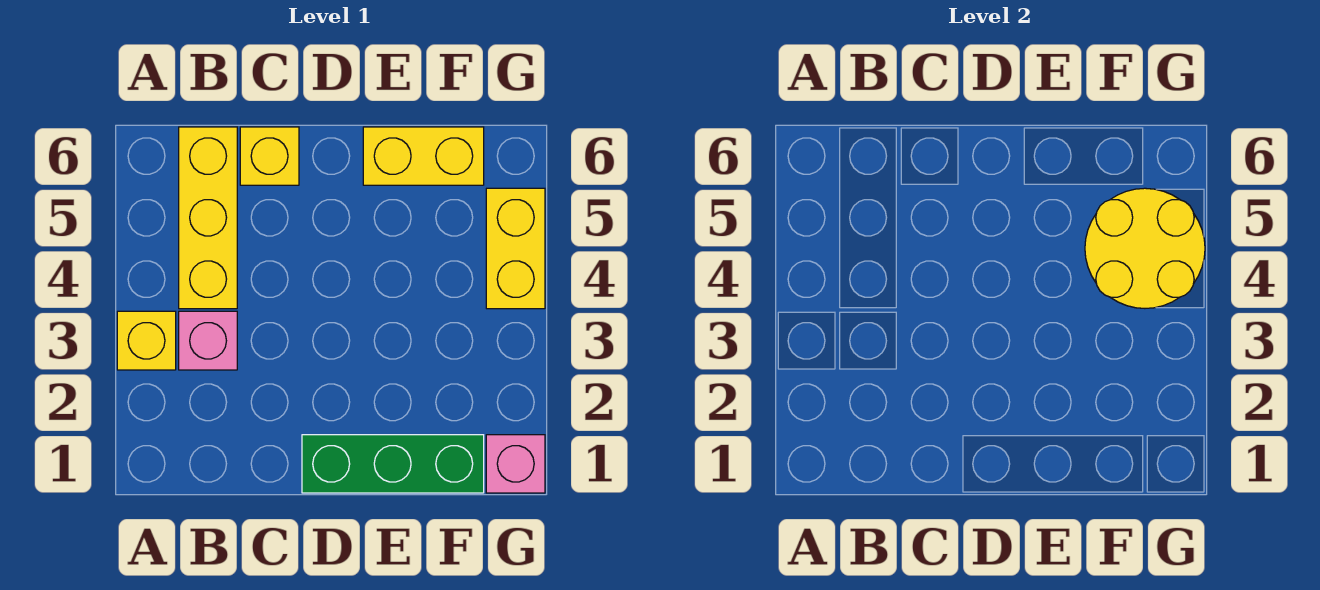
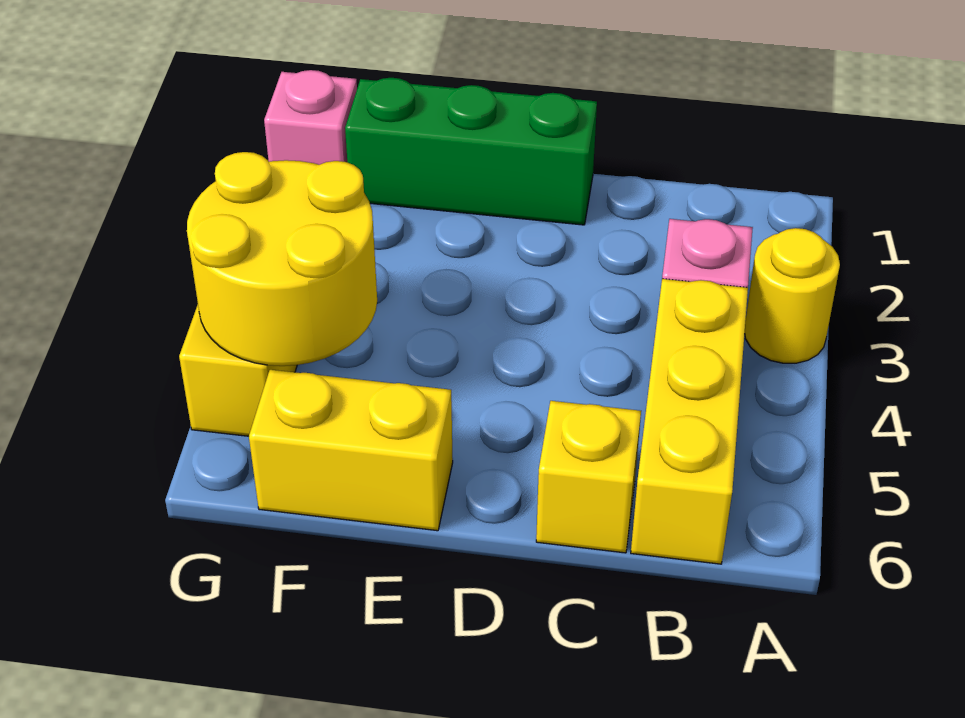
yellow 1x1 brick [117,311,176,370] -> yellow 1x1 round brick [745,228,840,363]

